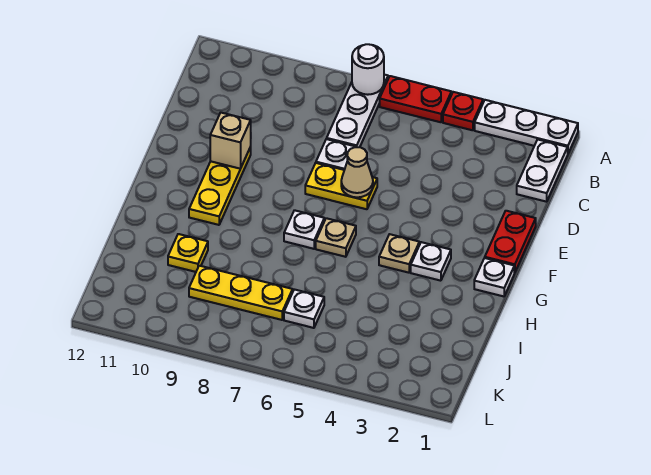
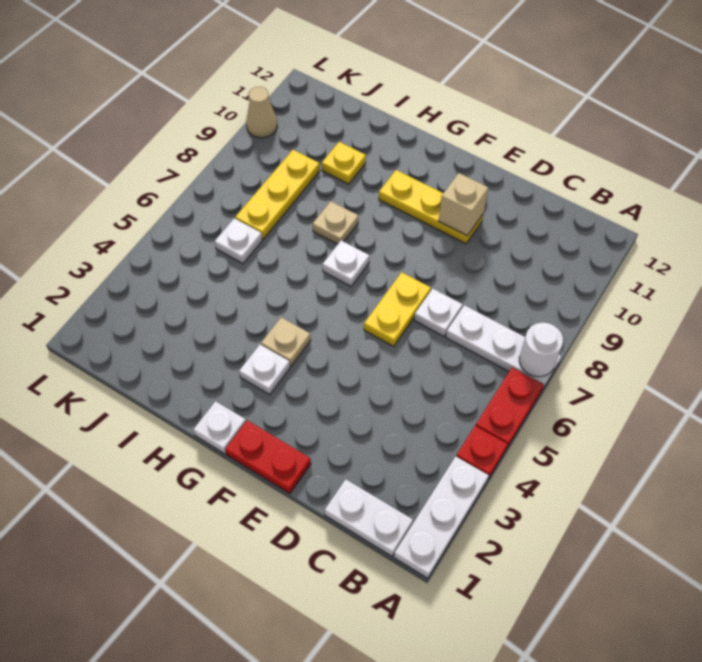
tan 1x1 cone [341,147,373,197] -> tan 1x1 cone moved to [246,87,277,138]
tan 1x1 plate [316,218,356,257] -> tan 1x1 plate moved to [313,201,358,244]

